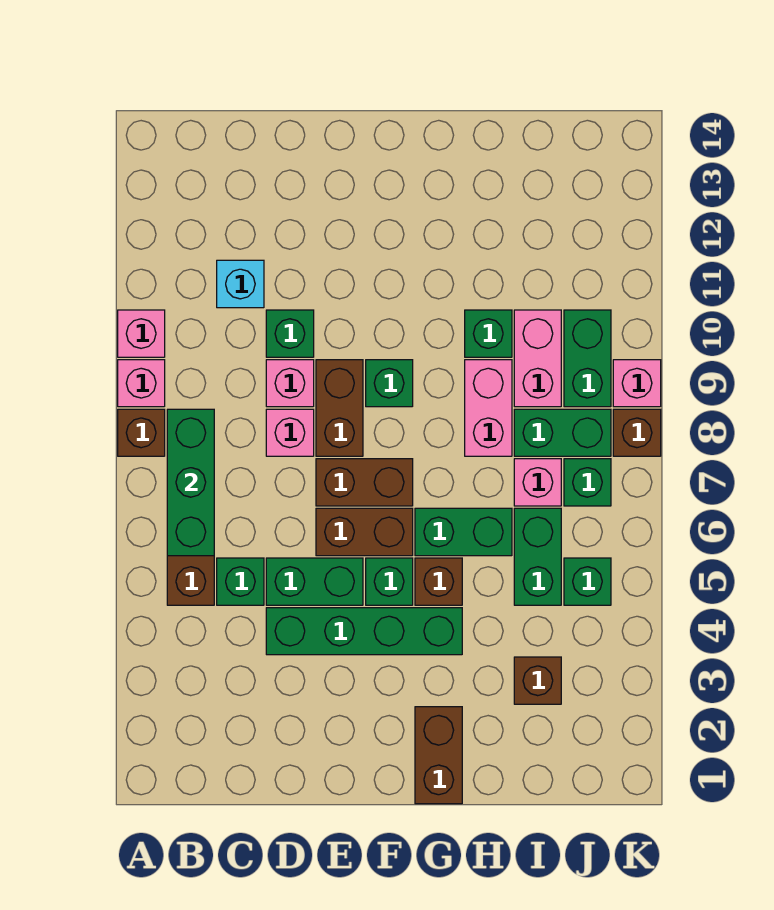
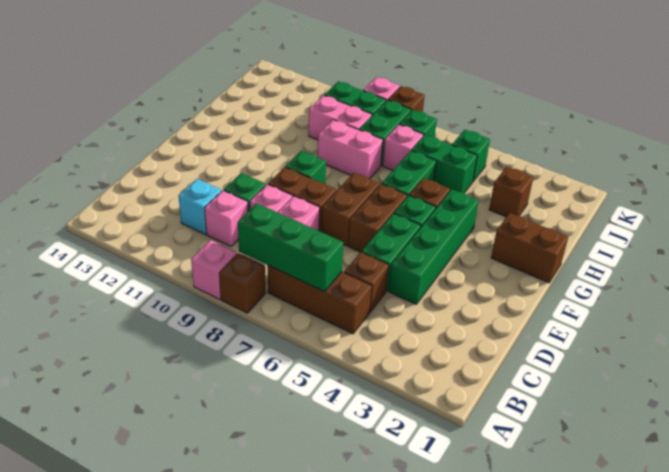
pink 1x1 brick [118,310,165,357] -> pink 1x1 brick moved to [205,190,248,246]
green 1x1 brick [217,558,264,605] -> brown 1x1 brick [344,252,389,312]
green 1x1 brick [465,310,512,357] -> none

